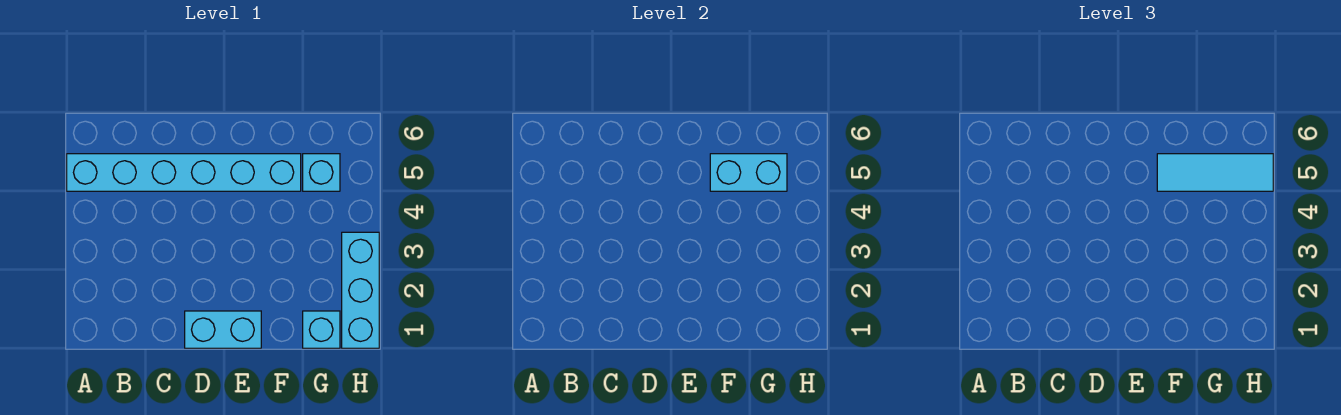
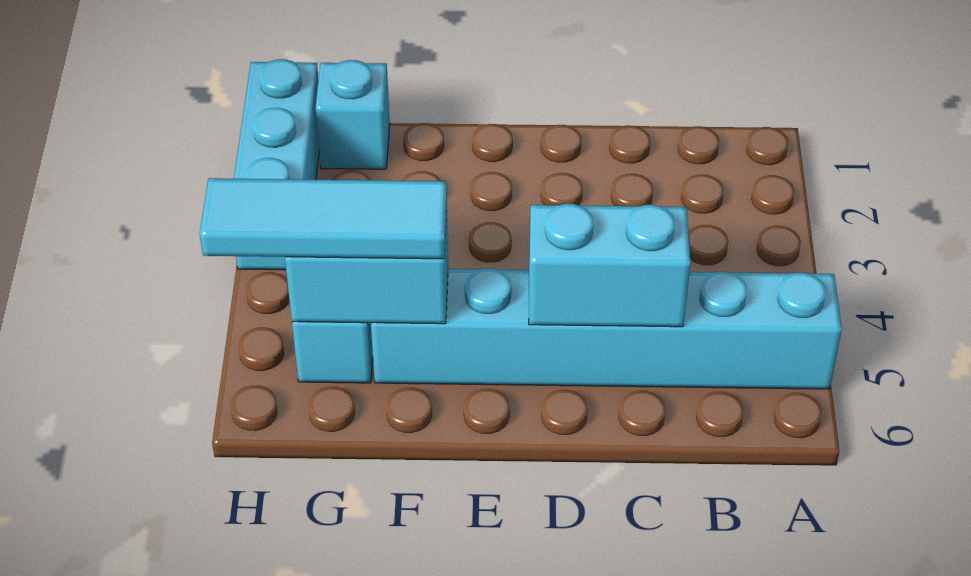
cyan 1x2 brick [185,311,261,348] -> cyan 1x2 brick moved to [529,204,691,327]

